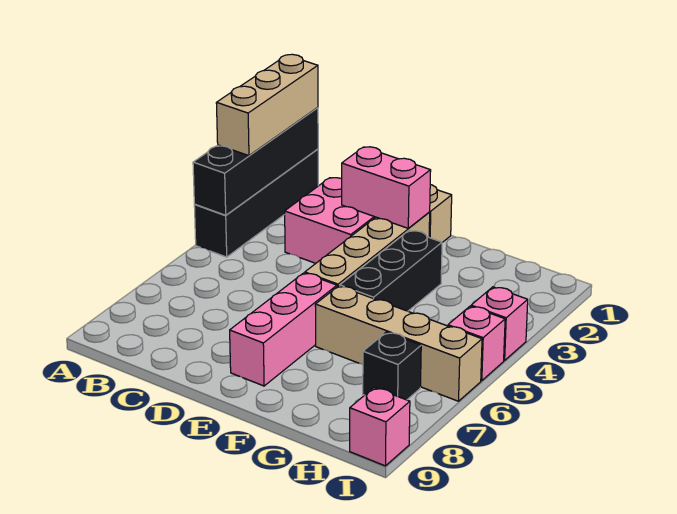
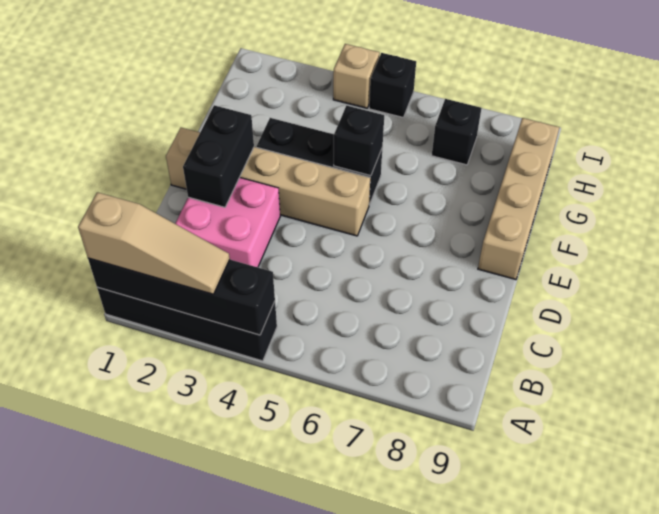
tan 1x3 brick [216,54,318,156] -> tan 1x3 slope [78,192,230,294]
pink 1x2 brick [342,147,431,228] -> black 1x2 brick [183,105,254,207]
pink 1x3 brick [230,273,337,386] -> none
none -> black 1x1 brick [334,105,384,176]
tan 1x4 brick [315,286,482,401] -> tan 1x4 brick moved to [478,118,560,280]
pink 1x1 brick [471,287,528,360] -> tan 1x1 brick [333,44,380,108]
pink 1x1 brick [448,306,505,381] -> black 1x1 brick [369,53,416,117]
pink 1x1 brick [350,388,410,466] -> none

